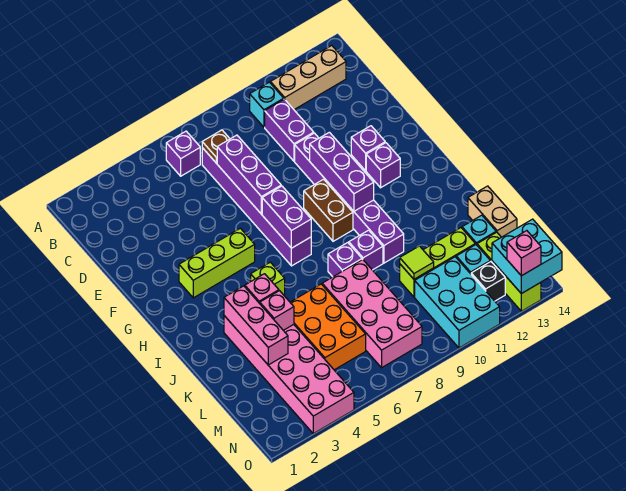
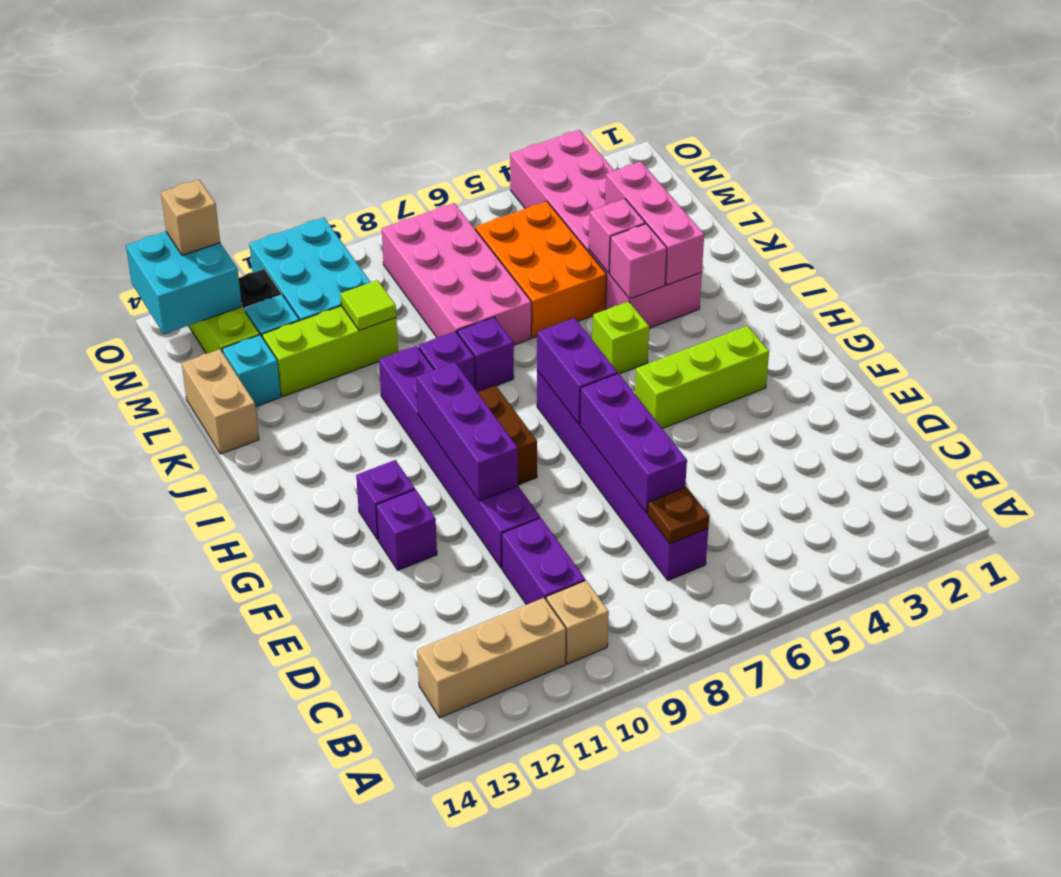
purple 1x1 brick [166,131,200,176] -> none
cyan 1x1 brick [250,82,284,127] -> tan 1x1 brick [546,581,609,664]
pink 1x1 brick [507,231,541,276] -> tan 1x1 brick [161,180,220,255]

